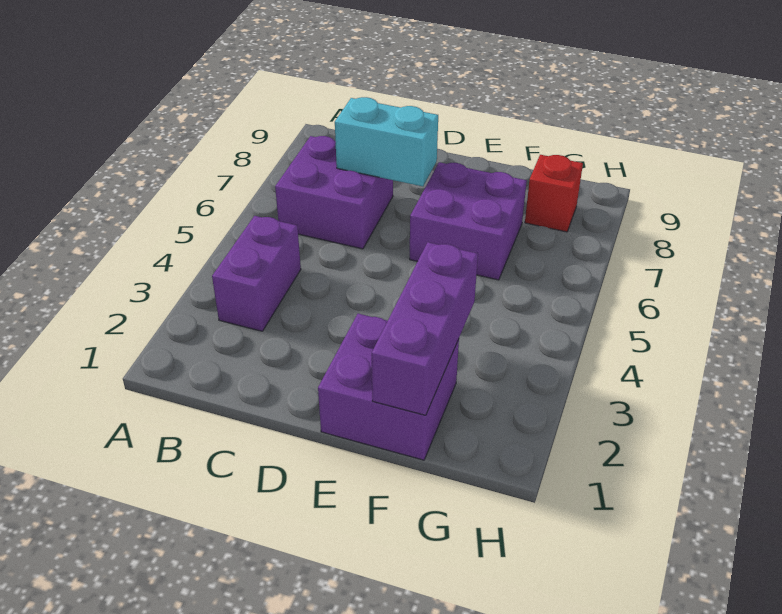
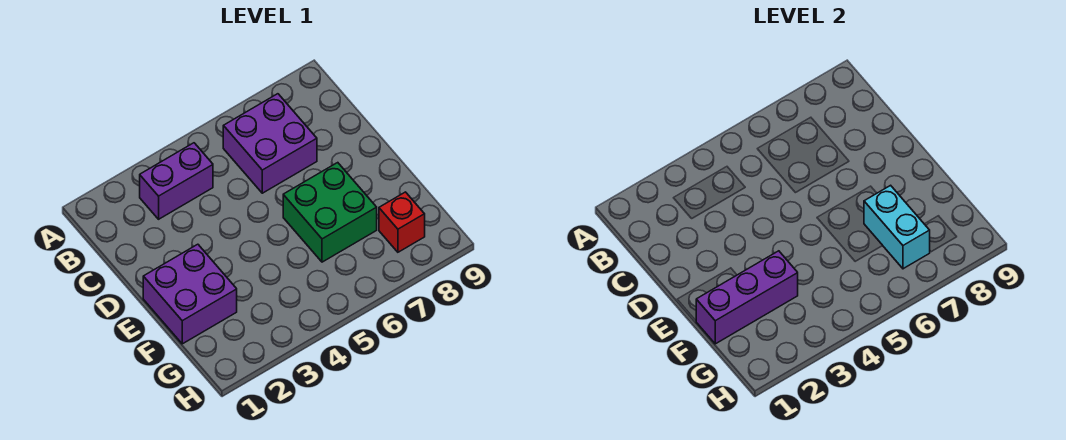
cyan 1x2 brick [335,97,438,186] -> cyan 1x2 brick moved to [864,185,930,269]
purple 2x2 brick [410,162,527,280] -> green 2x2 brick [283,163,377,262]

